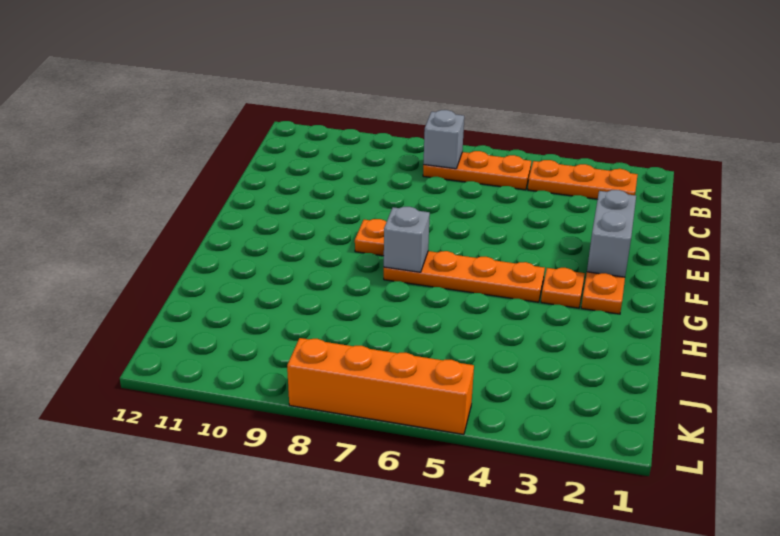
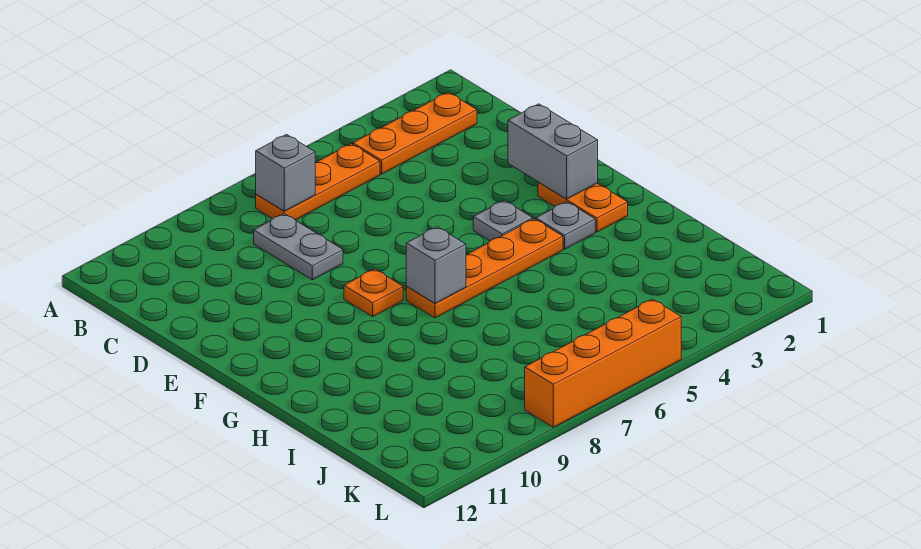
none -> grey 1x2 plate [254,214,343,280]
none -> grey 1x1 plate [473,200,533,241]
orange 1x1 plate [541,268,585,308] -> grey 1x1 plate [536,202,595,249]

